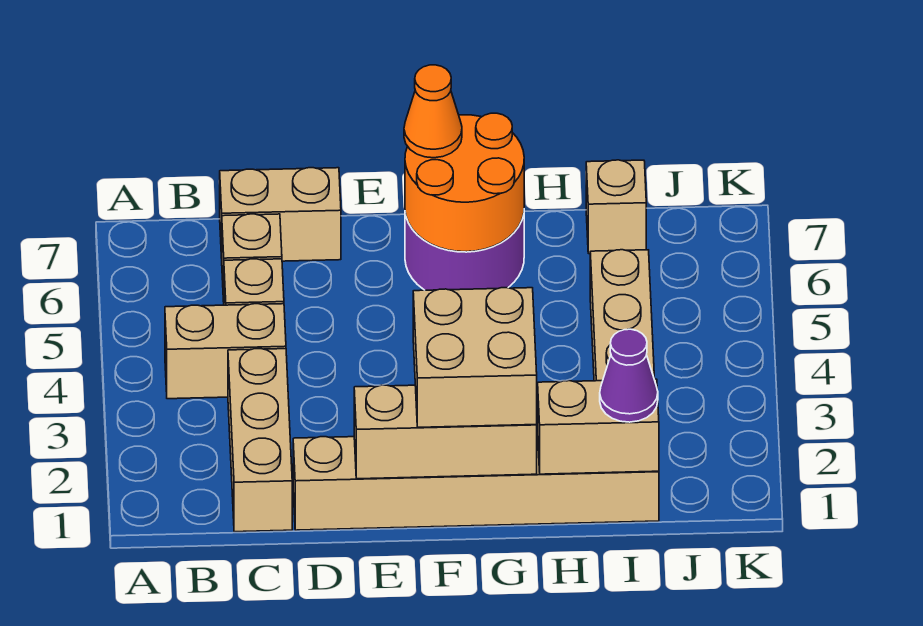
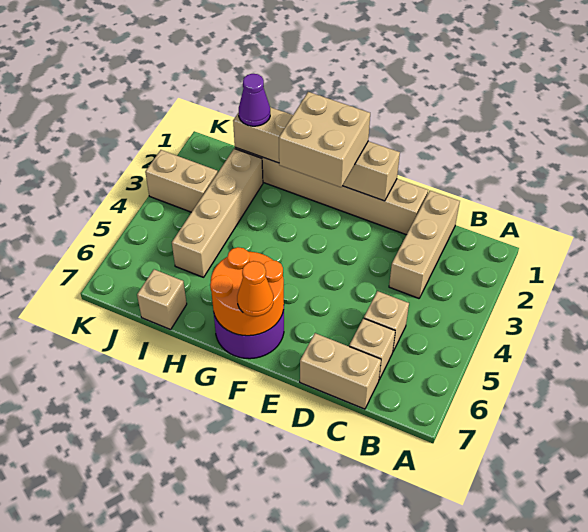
tan 1x2 brick [165,304,286,399] -> tan 1x2 brick moved to [145,150,218,212]

